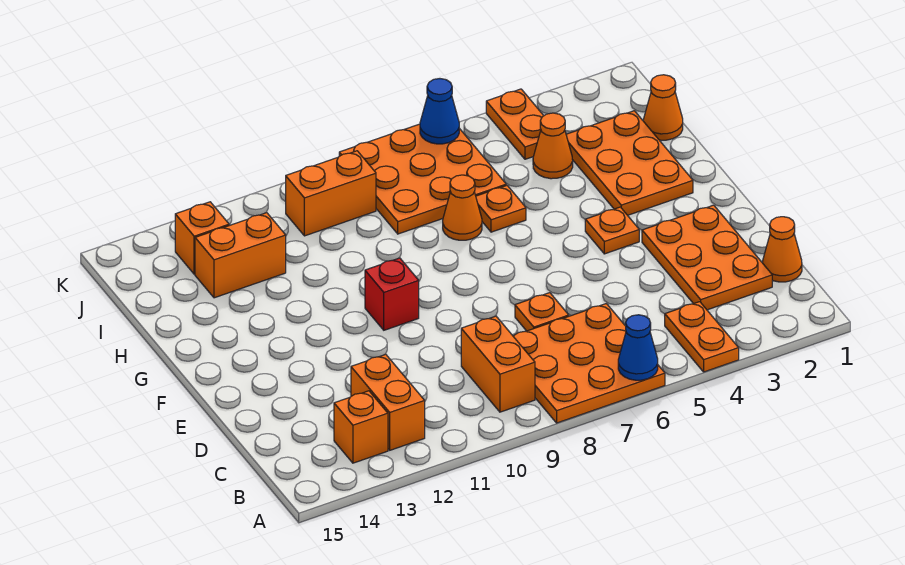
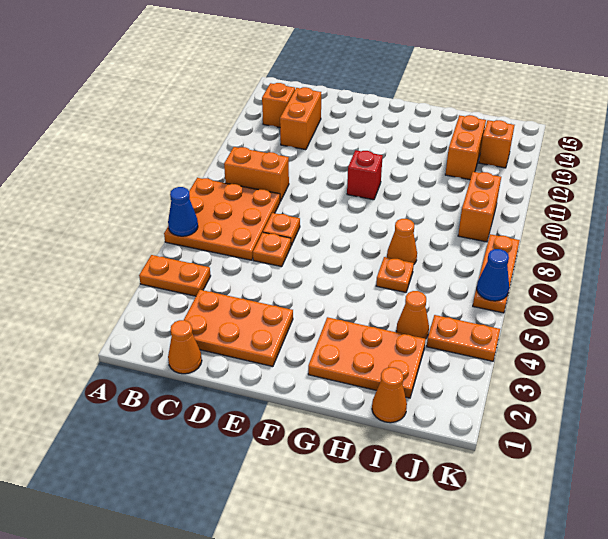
orange 1x2 brick [351,354,425,450] -> orange 1x2 brick turned to [280,87,321,150]
orange 1x1 plate [585,207,639,254] -> orange 1x1 plate moved to [253,232,291,267]
orange 3x3 plate [339,124,506,234] -> orange 1x3 plate [473,234,520,313]

